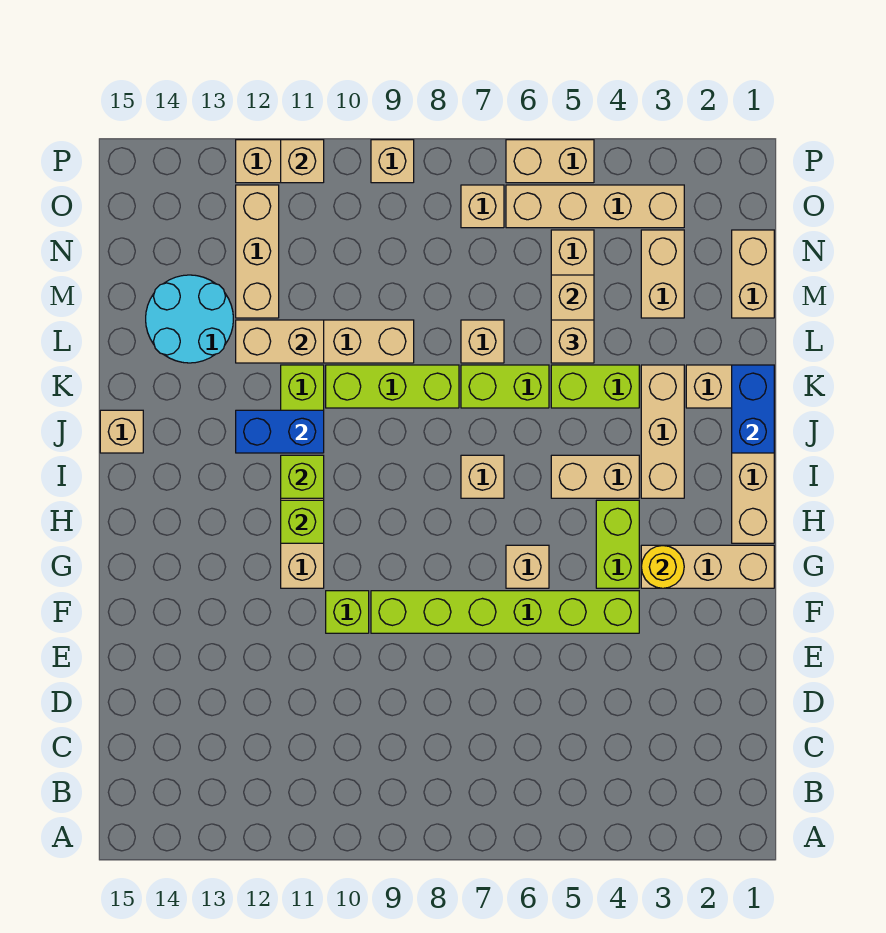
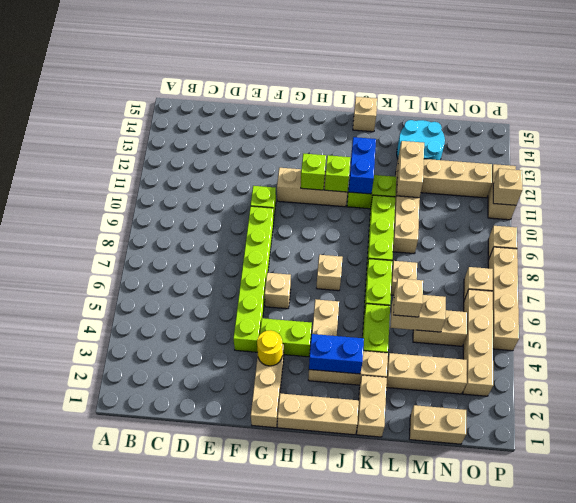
blue 1x2 brick [732,365,774,453] -> blue 1x2 brick moved to [309,334,364,374]
tan 1x2 brick [641,230,684,318] -> tan 1x3 brick [386,353,467,394]
tan 1x2 brick [506,140,594,183] -> tan 1x4 brick [488,247,519,351]

